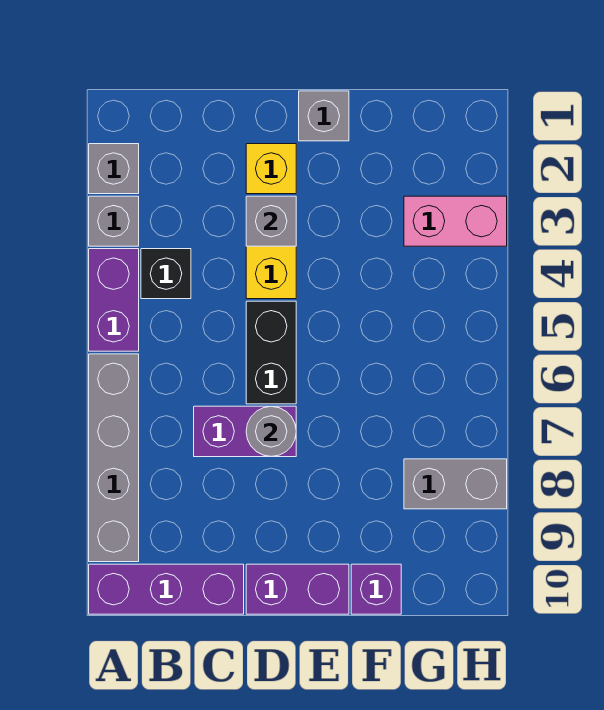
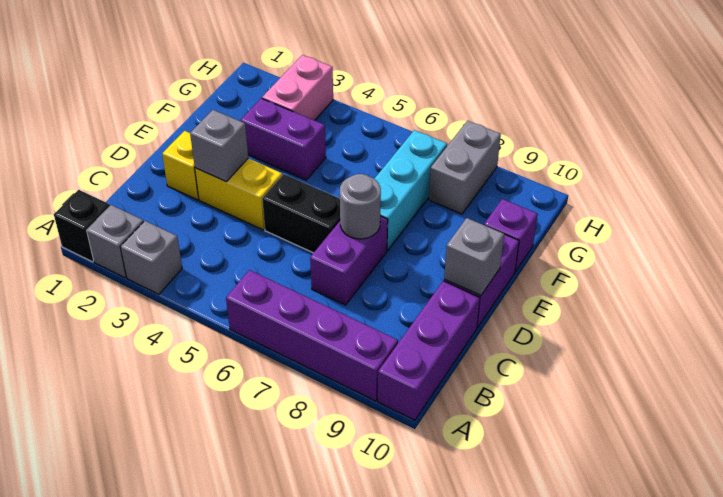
purple 1x2 brick [89,249,139,351] -> purple 1x2 brick moved to [240,98,326,180]
grey 1x4 brick [89,354,139,562] -> purple 1x4 brick [226,270,398,401]
black 1x1 brick [141,249,191,299] -> black 1x1 brick moved to [54,190,110,262]
grey 1x1 brick [299,91,349,141] -> grey 1x1 brick moved to [444,218,504,295]
none -> cyan 1x3 brick [375,130,447,250]

